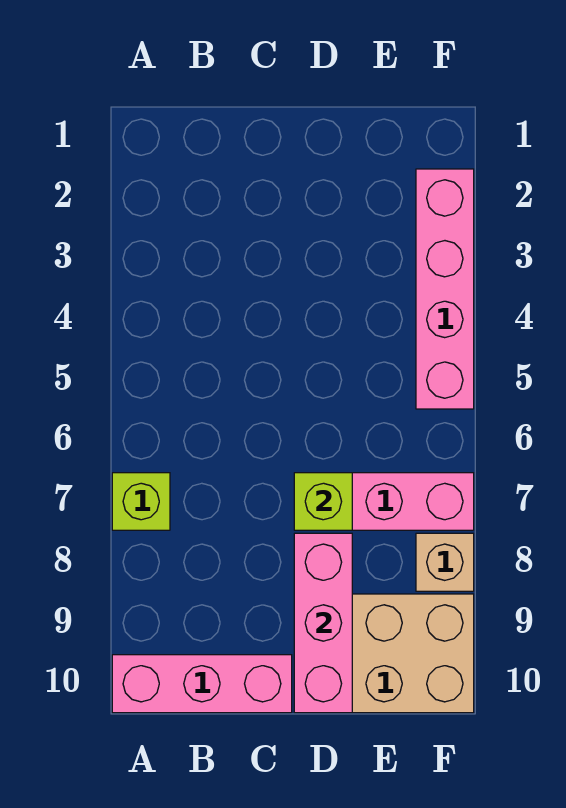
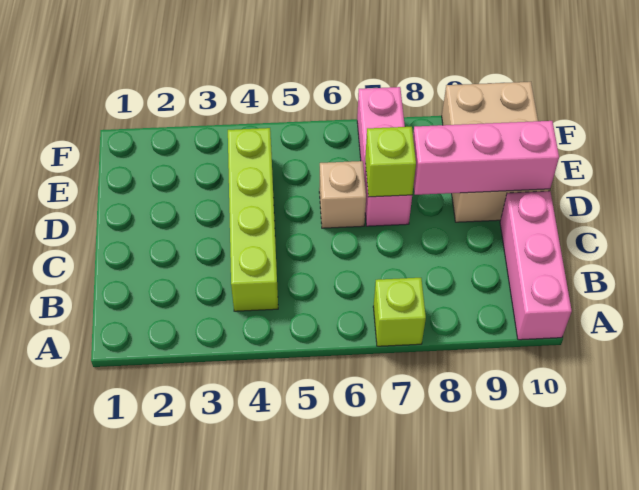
none -> lime 1x4 brick [228,128,278,311]
pink 1x4 brick [416,169,474,409] -> none
tan 1x1 brick [416,533,474,591] -> tan 1x1 brick moved to [319,161,366,228]

